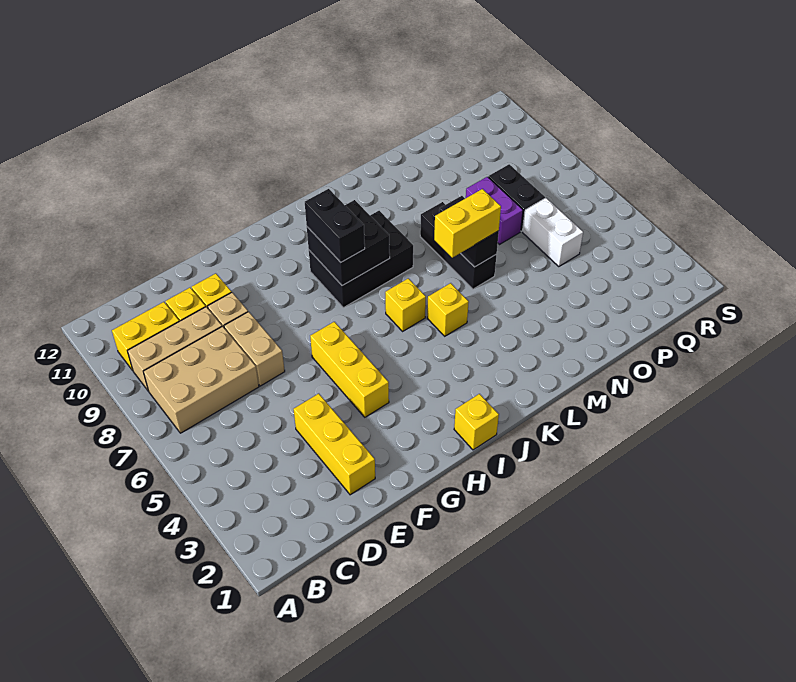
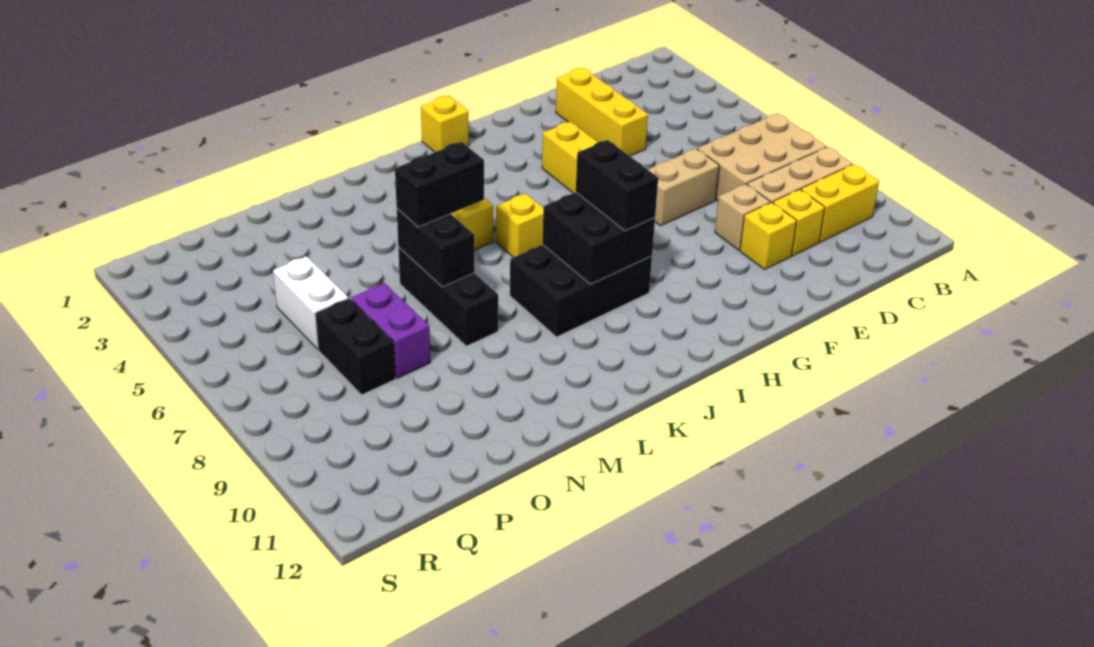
tan 1x2 brick [224,312,285,386] -> tan 1x2 brick turned to [648,149,719,226]
yellow 1x2 brick [434,189,501,258] -> black 1x2 brick [395,142,484,227]

